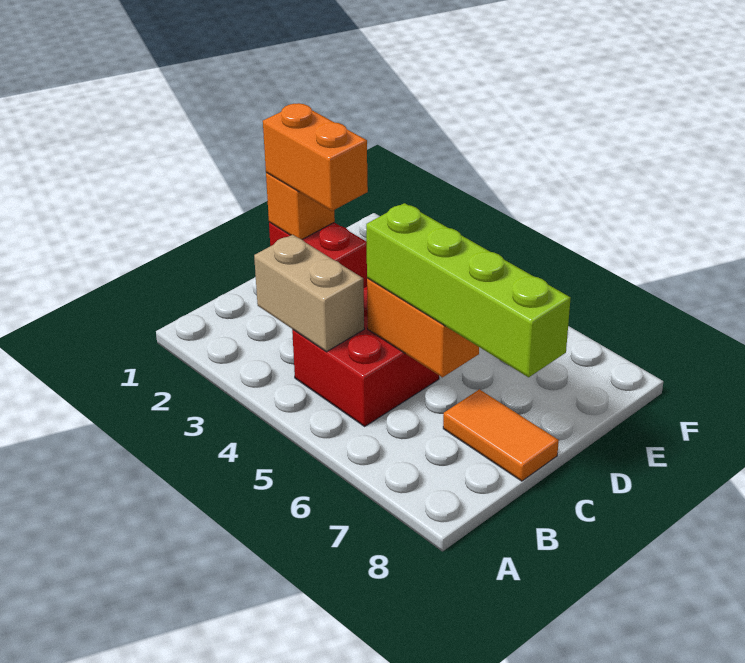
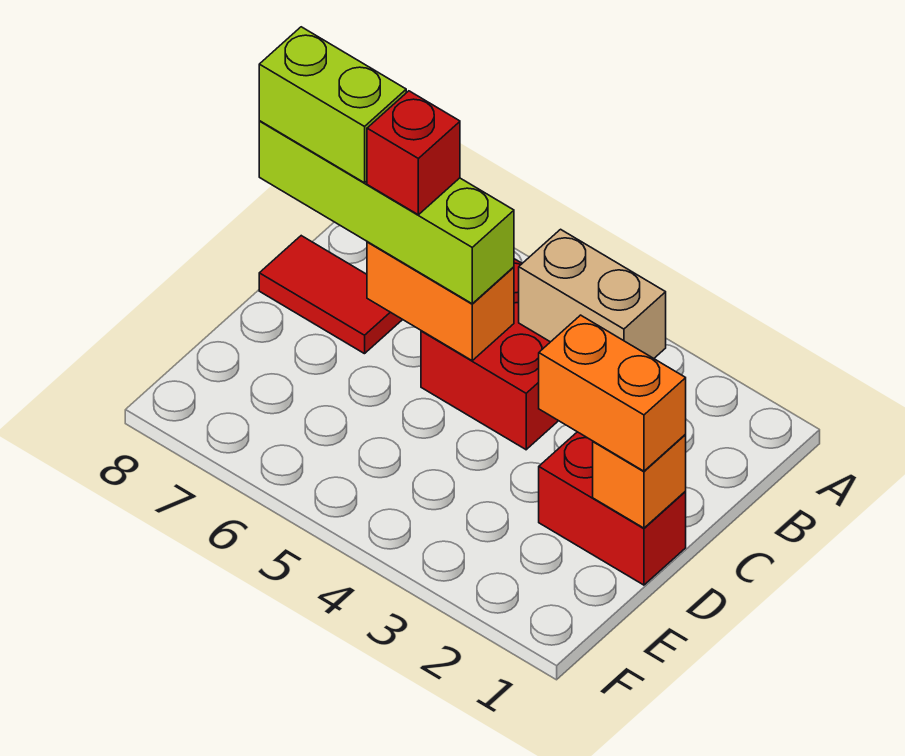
none -> red 1x1 brick [367,91,460,215]
orange 1x2 tile [443,389,559,481] -> red 1x2 tile [259,236,402,354]
none -> lime 1x2 brick [259,27,406,183]

